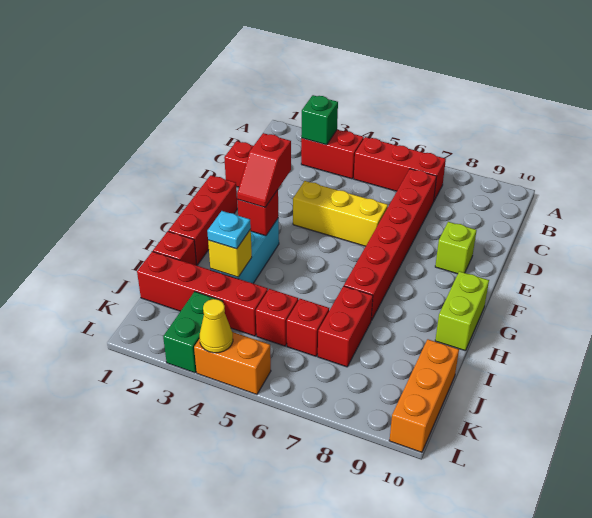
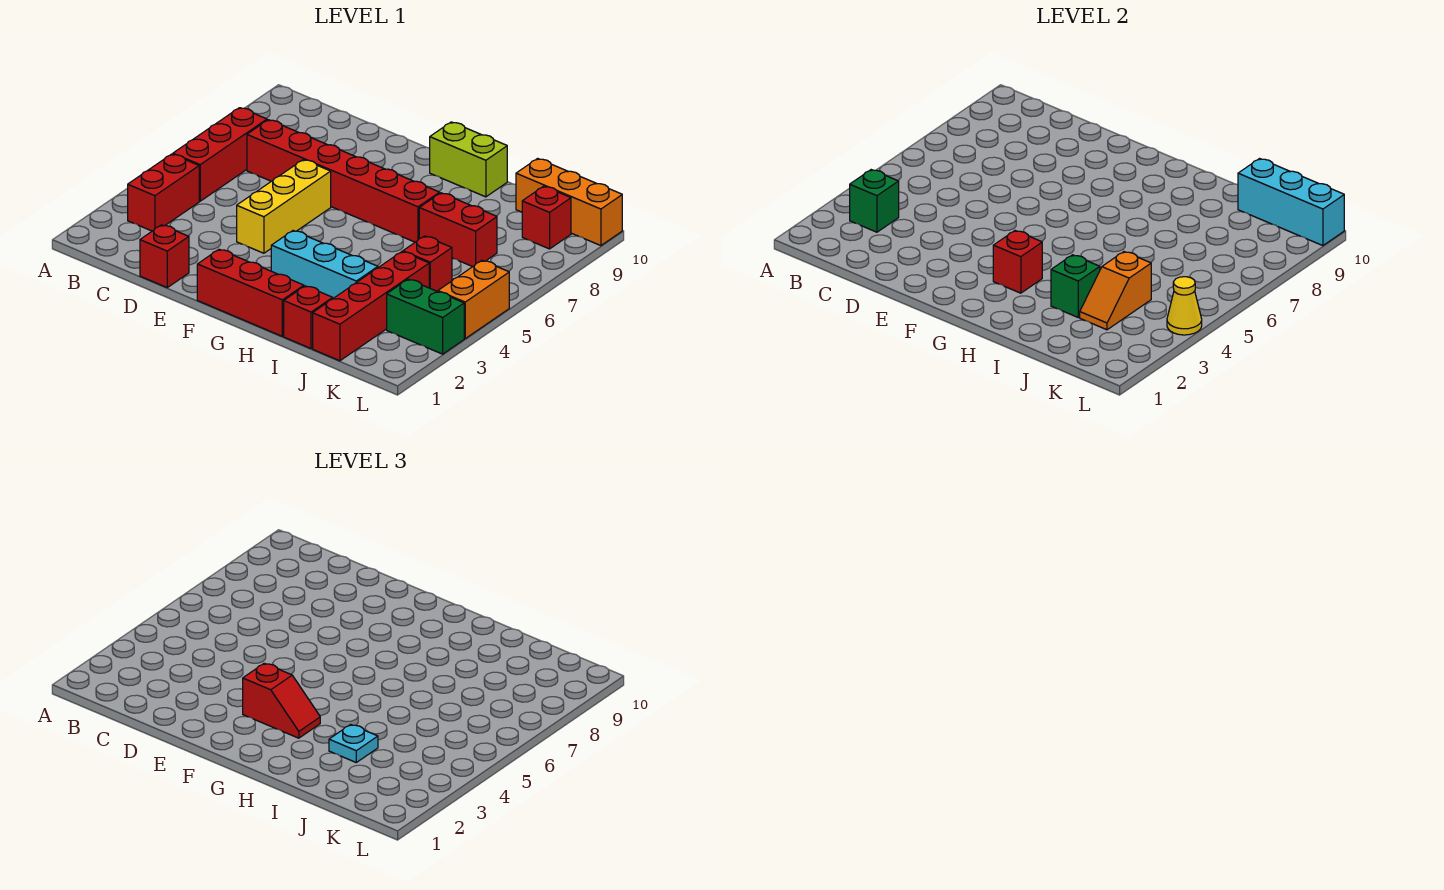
lime 1x1 brick [435,222,477,274] -> none
yellow 1x1 brick [208,229,252,277] -> green 1x1 brick [1051,255,1100,317]
none -> orange 1x2 slope [1080,252,1151,330]
red 1x1 brick [287,299,329,356] -> red 1x1 brick moved to [522,186,571,249]
none -> cyan 1x3 brick [1238,159,1344,246]

